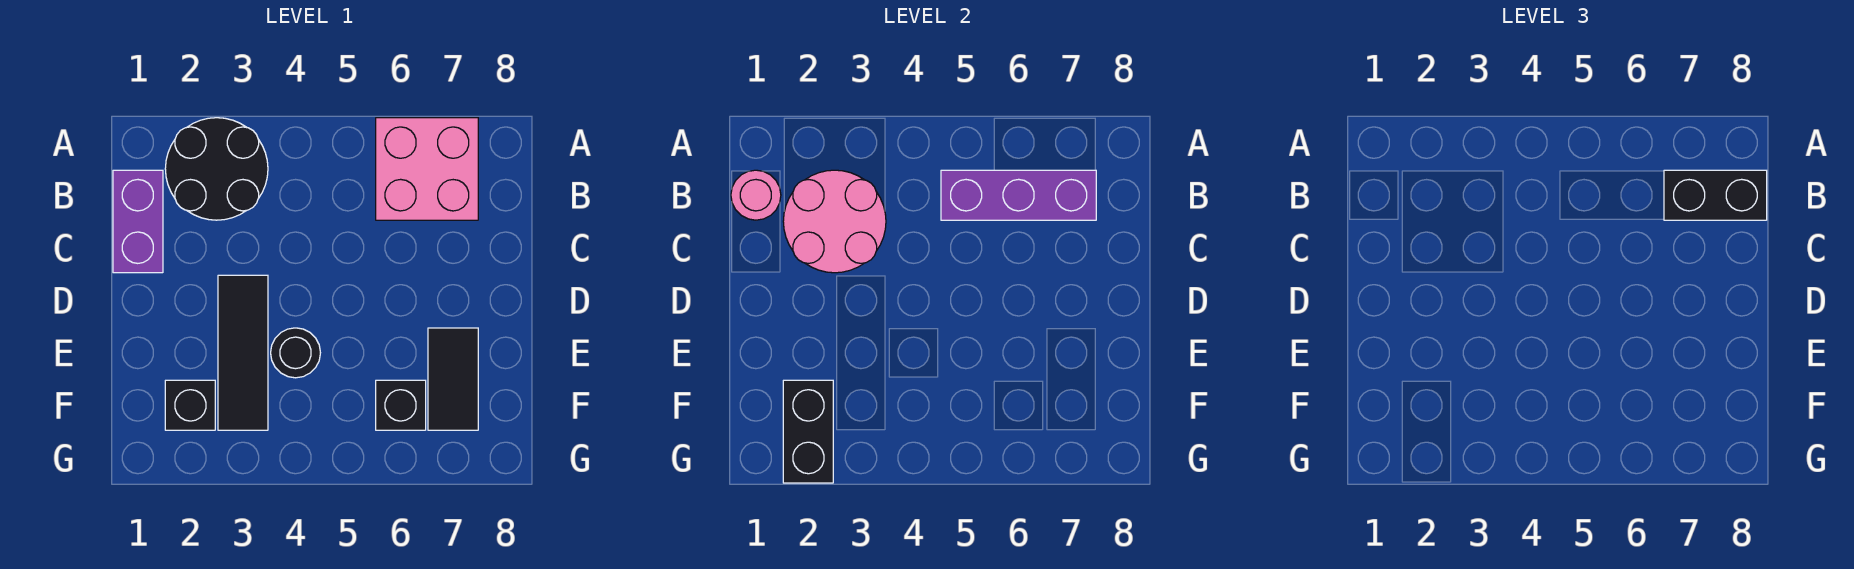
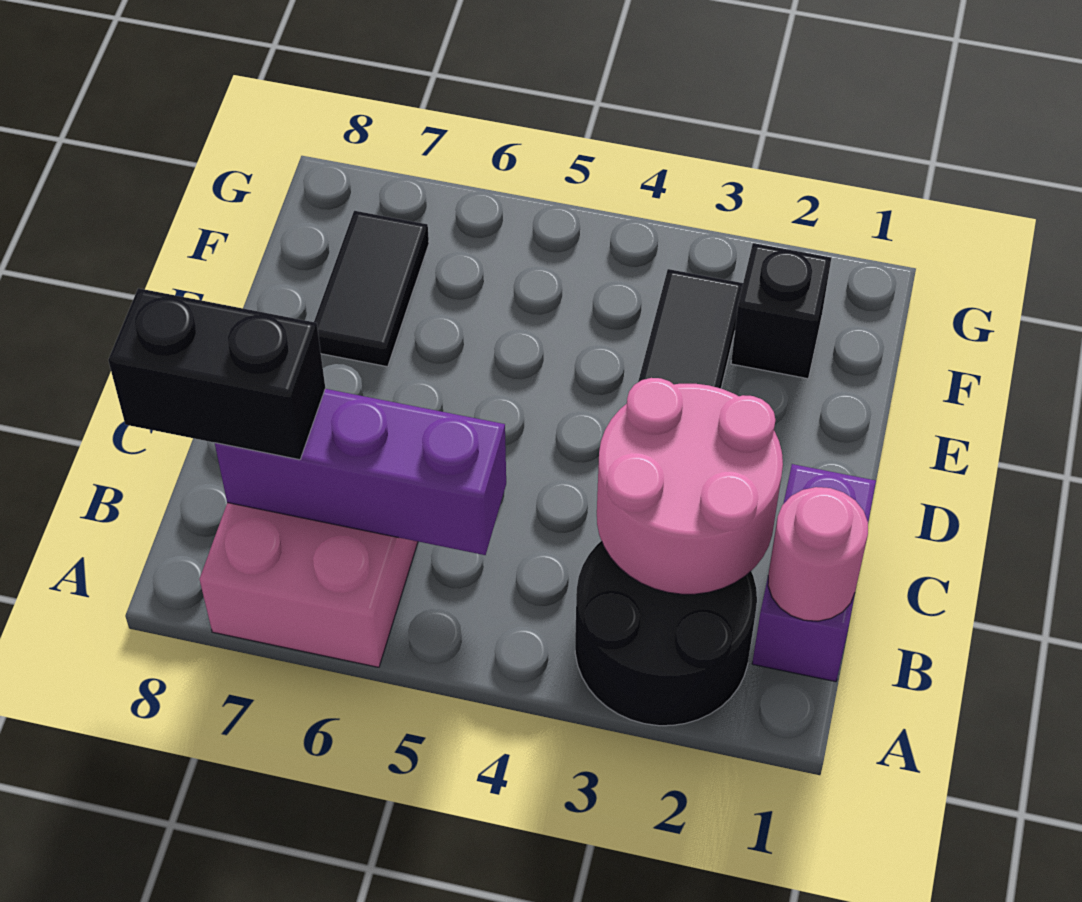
black 1x1 round brick [271,328,320,378] -> none
black 1x2 brick [783,380,833,483] -> none
black 1x1 brick [376,380,426,430] -> none

